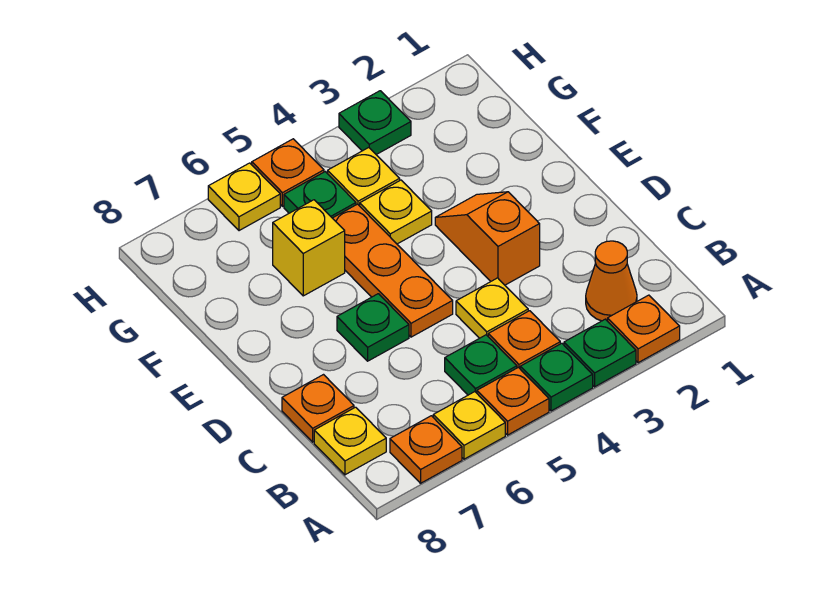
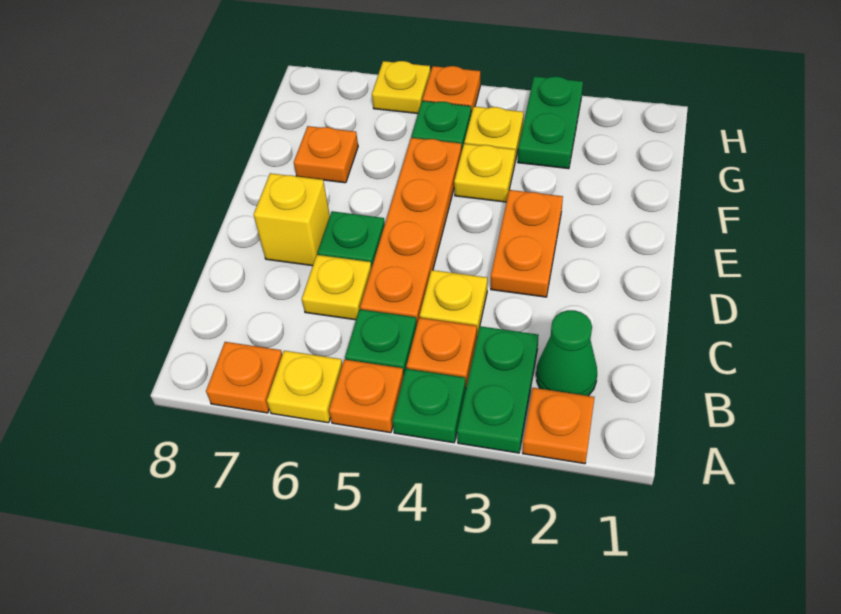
green 1x1 plate [564,319,636,387] -> green 1x2 plate [457,326,539,453]
orange 1x1 cone [586,241,637,321] -> green 1x1 cone [536,310,597,396]
yellow 1x1 plate [314,407,386,475] -> yellow 1x1 plate moved to [302,255,372,320]
orange 1x1 plate [282,375,354,442] -> orange 1x1 plate moved to [294,126,358,183]
orange 1x2 slope [435,192,540,285] -> orange 1x2 plate [491,190,563,297]
orange 1x3 plate [333,204,453,337] -> orange 1x4 plate [360,138,462,323]
yellow 1x1 brick [273,200,345,296] -> yellow 1x1 brick moved to [254,173,330,266]
green 1x1 plate [339,91,411,155] -> green 1x2 plate [518,76,583,169]

